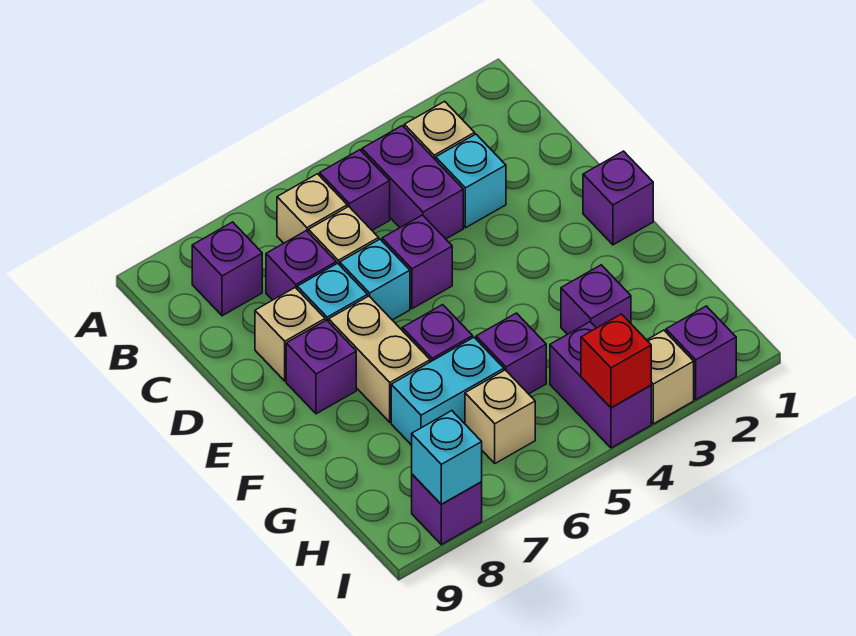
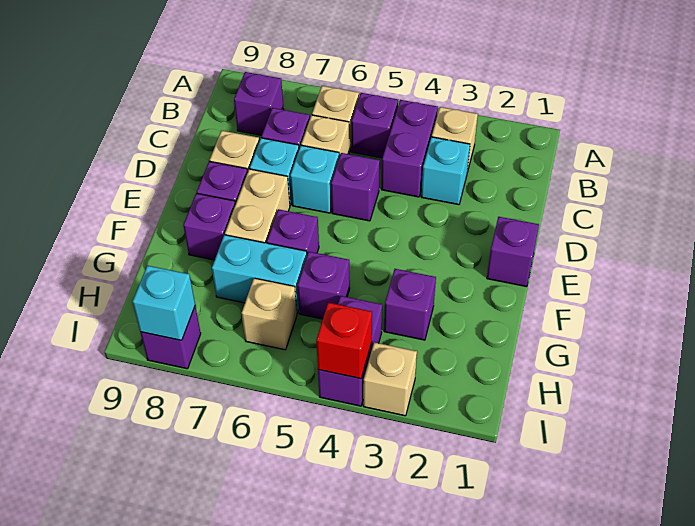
purple 1x1 brick [666,306,736,400] -> purple 1x1 brick moved to [183,193,235,260]

